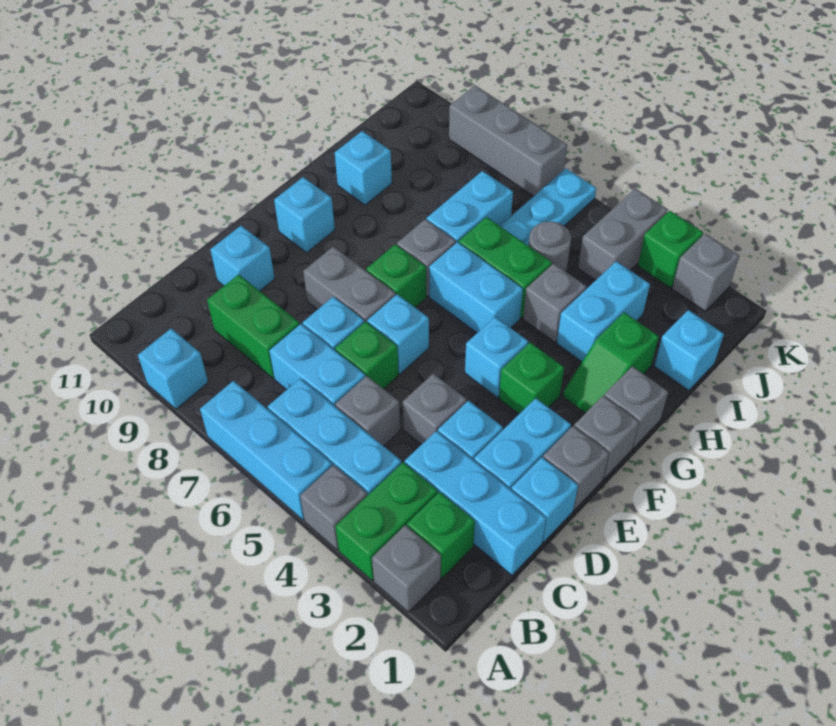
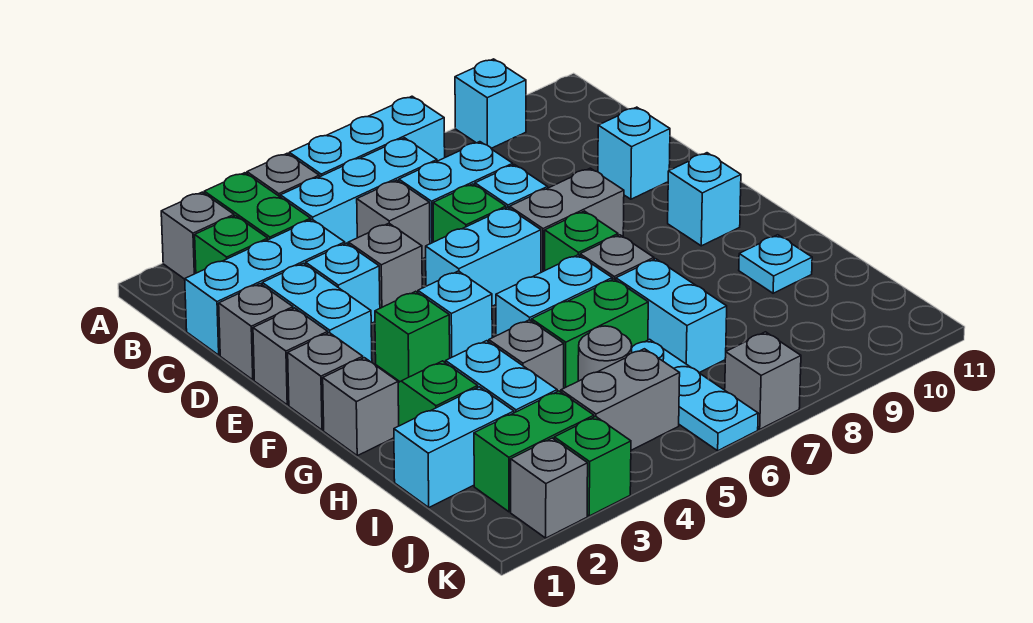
green 1x2 brick [207,274,300,378] -> green 1x2 brick moved to [474,391,594,512]
cyan 1x1 brick [511,457,578,542] -> grey 1x1 brick [219,284,293,380]
cyan 1x1 brick [367,294,429,374] -> cyan 1x2 brick [426,207,541,306]
cyan 1x1 brick [335,131,392,205] -> cyan 1x1 plate [739,235,812,293]
cyan 1x1 brick [654,310,724,390] -> cyan 1x2 brick [394,387,514,507]
grey 1x2 brick [578,188,668,280] -> grey 1x2 brick turned to [561,349,680,450]
grey 1x3 brick [449,85,567,196] -> grey 1x1 brick [725,332,801,429]

